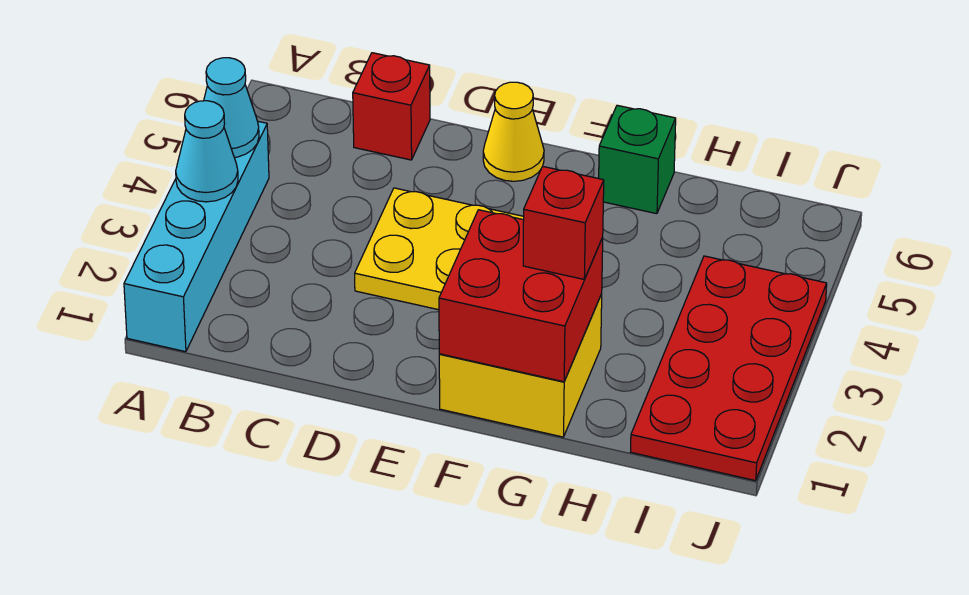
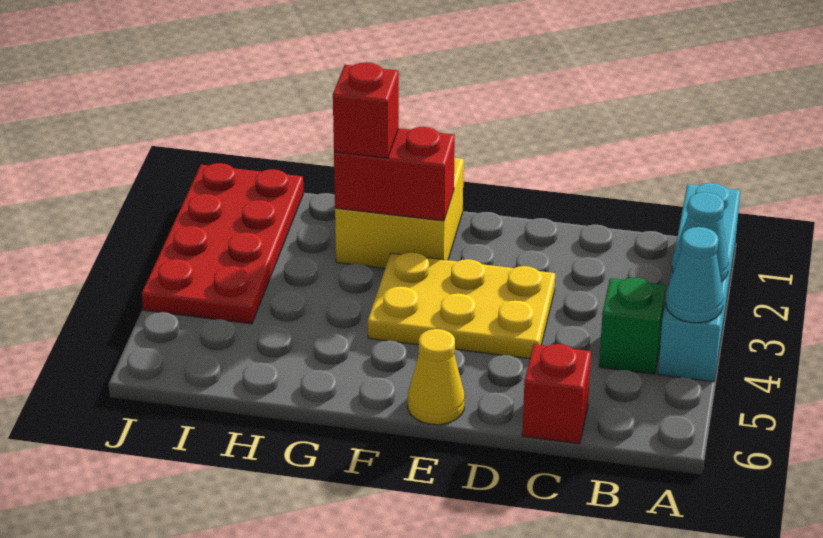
red 2x2 brick [439,210,603,382] -> red 1x2 brick [334,127,455,221]
green 1x1 brick [599,105,676,214] -> green 1x1 brick moved to [599,278,666,374]

